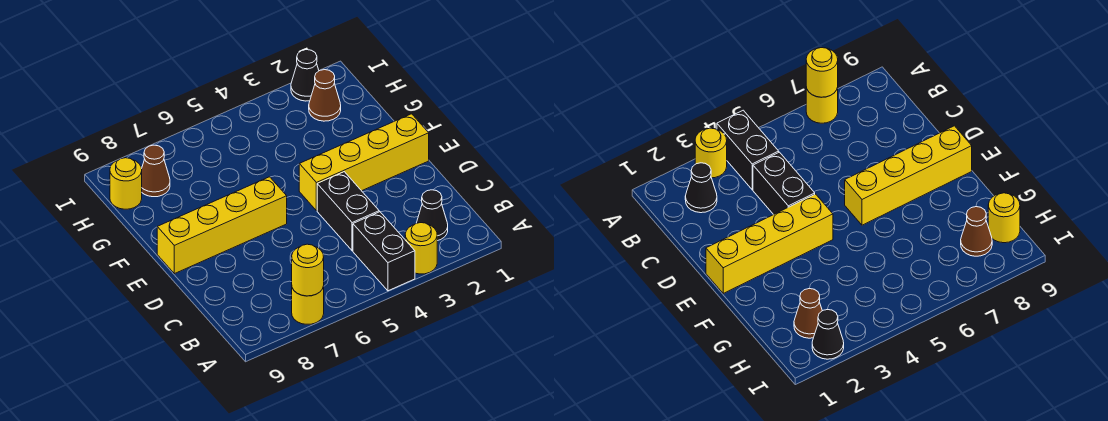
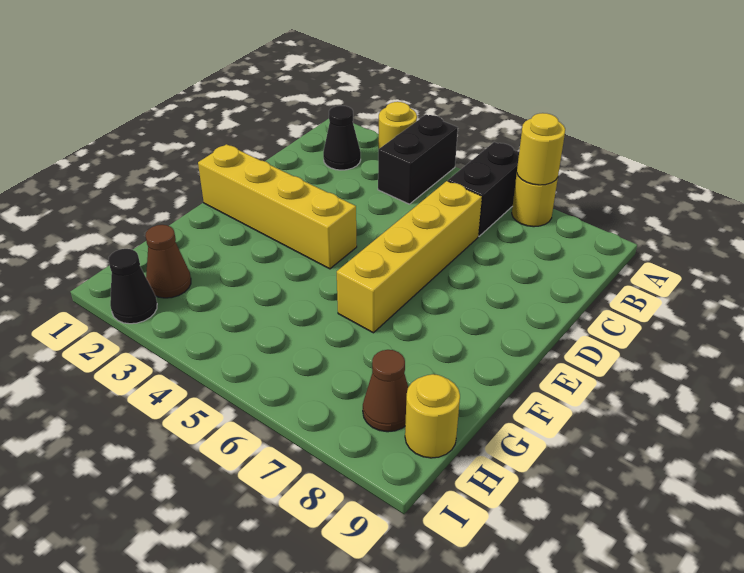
black 1x2 brick [317,172,379,251] -> black 1x2 brick moved to [448,142,519,236]
yellow 1x4 brick [157,177,287,274] -> yellow 1x4 brick turned to [337,181,482,333]

